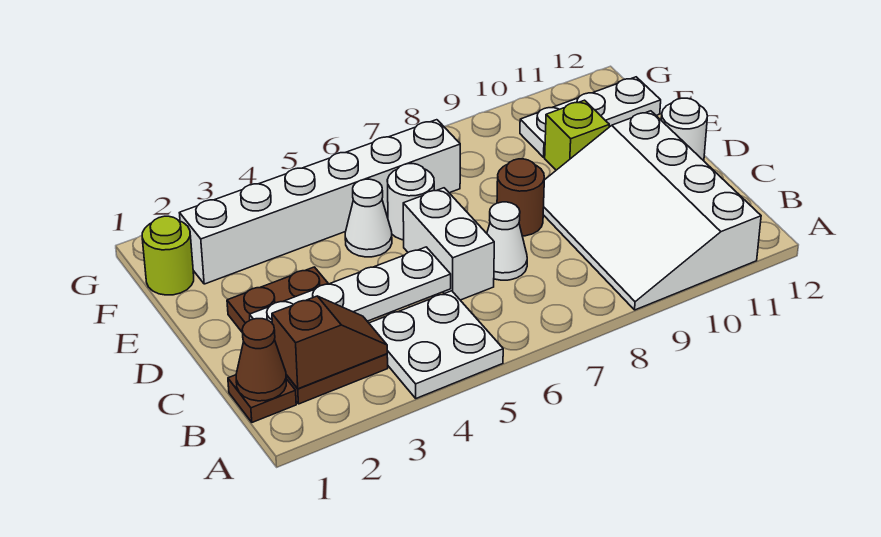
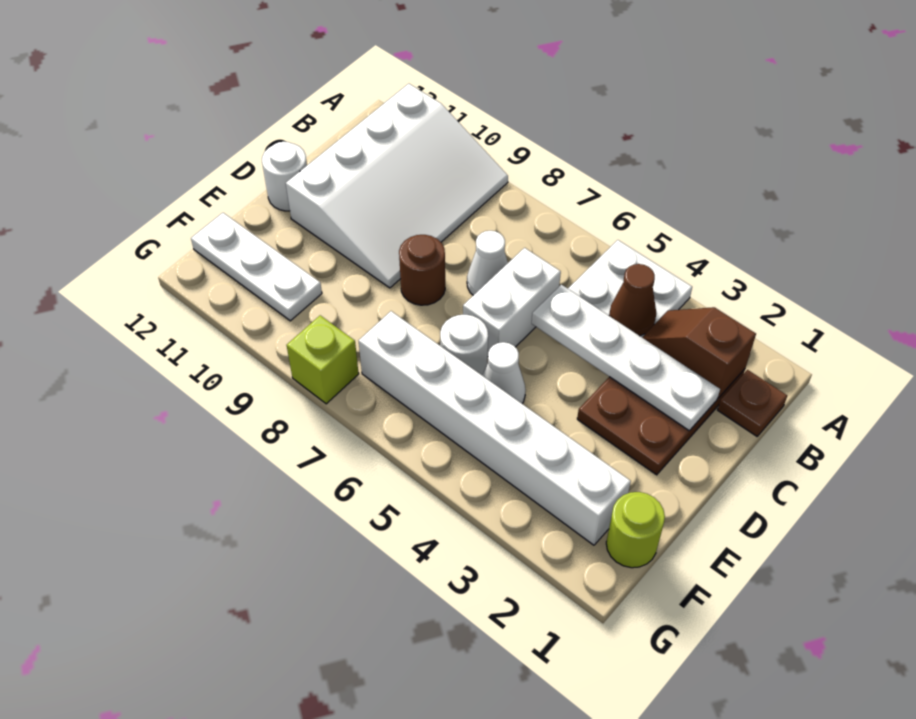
brown 1x1 cone [236,319,286,401] -> brown 1x1 cone moved to [609,264,656,336]
lime 1x1 brick [545,100,609,170] -> lime 1x1 brick moved to [287,315,359,404]

